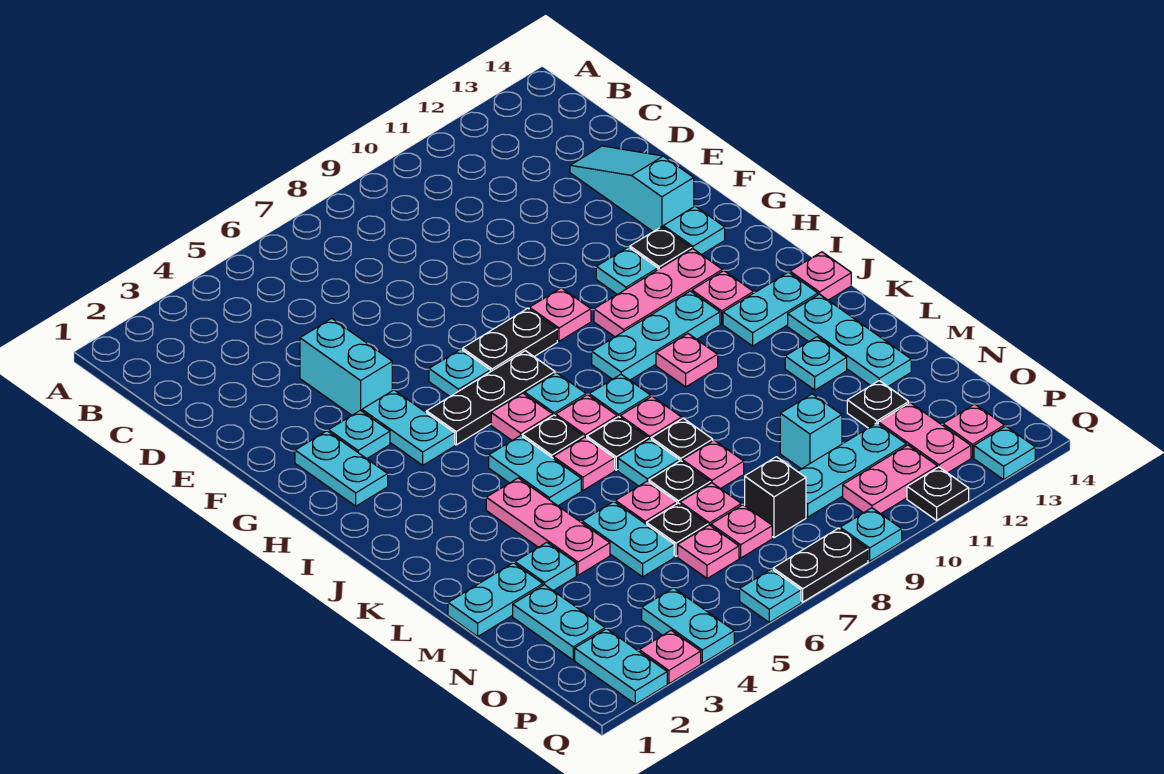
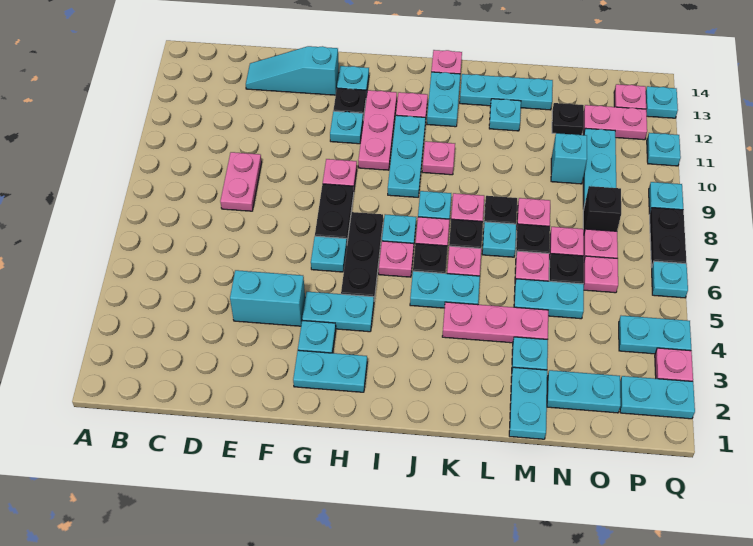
pink 1x2 plate [843,445,937,514] -> pink 1x2 plate moved to [220,152,262,211]
black 1x1 plate [907,467,969,520] -> cyan 1x1 plate [647,133,681,166]

